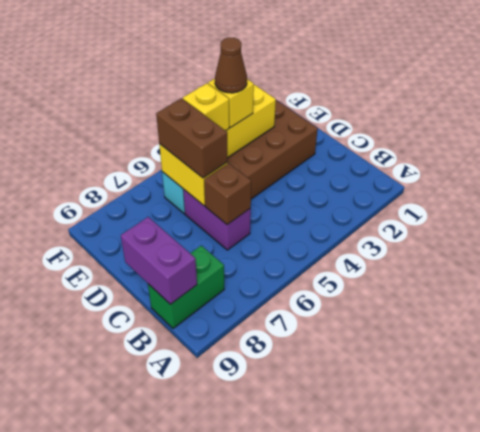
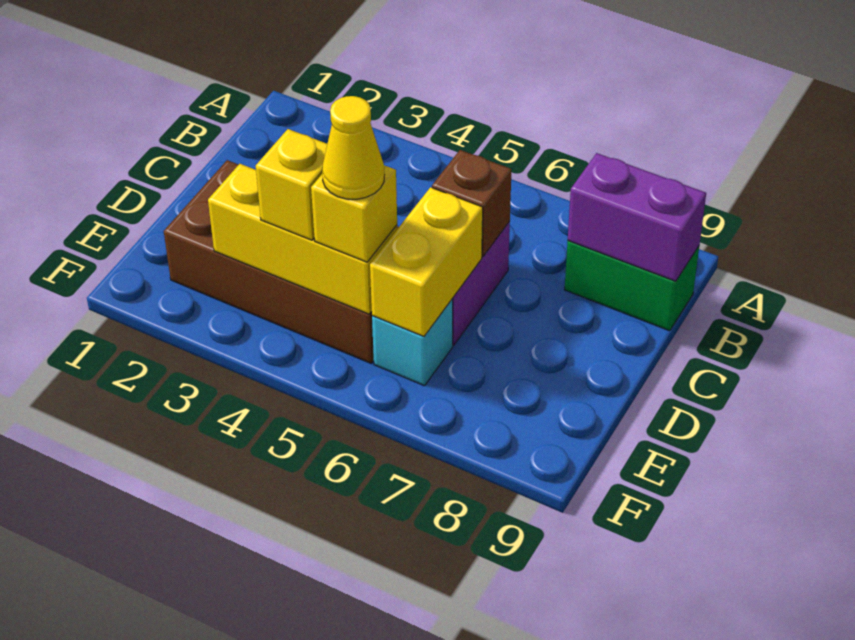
purple 1x2 brick [121,217,197,304] -> purple 1x2 brick turned to [568,153,706,281]
brown 1x2 brick [156,98,227,178] -> none
brown 1x1 cone [215,38,247,93] -> none
none -> yellow 1x1 cone [322,96,384,199]

